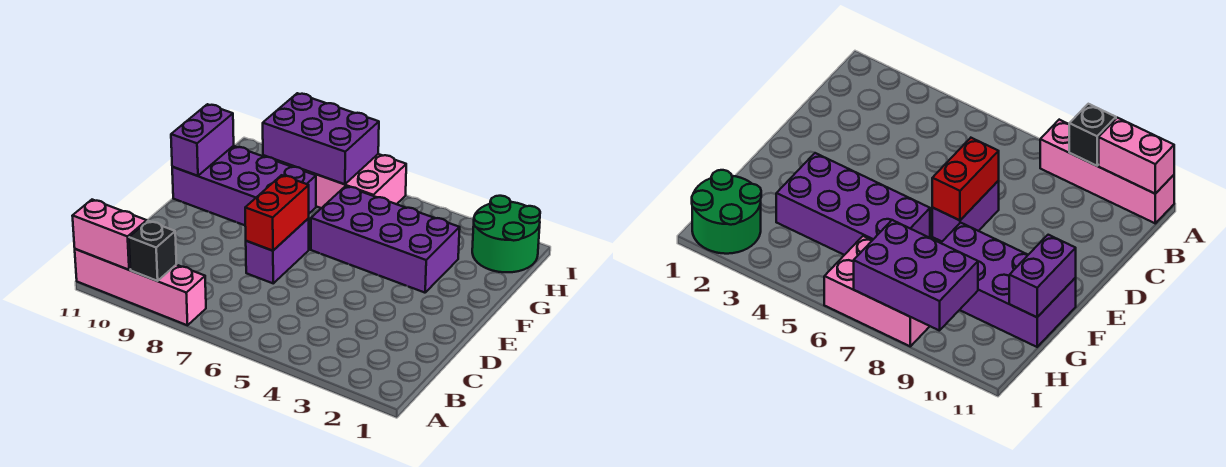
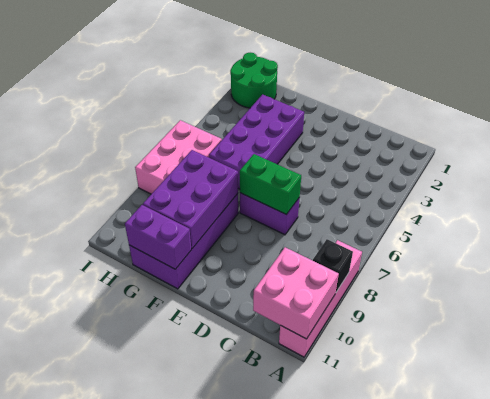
pink 1x2 brick [73,200,147,270] -> pink 2x2 brick [253,247,339,339]
red 1x2 brick [245,175,309,251] -> green 1x2 brick [240,154,301,215]
purple 2x3 brick [263,93,379,184] -> purple 2x3 brick moved to [143,150,238,249]

